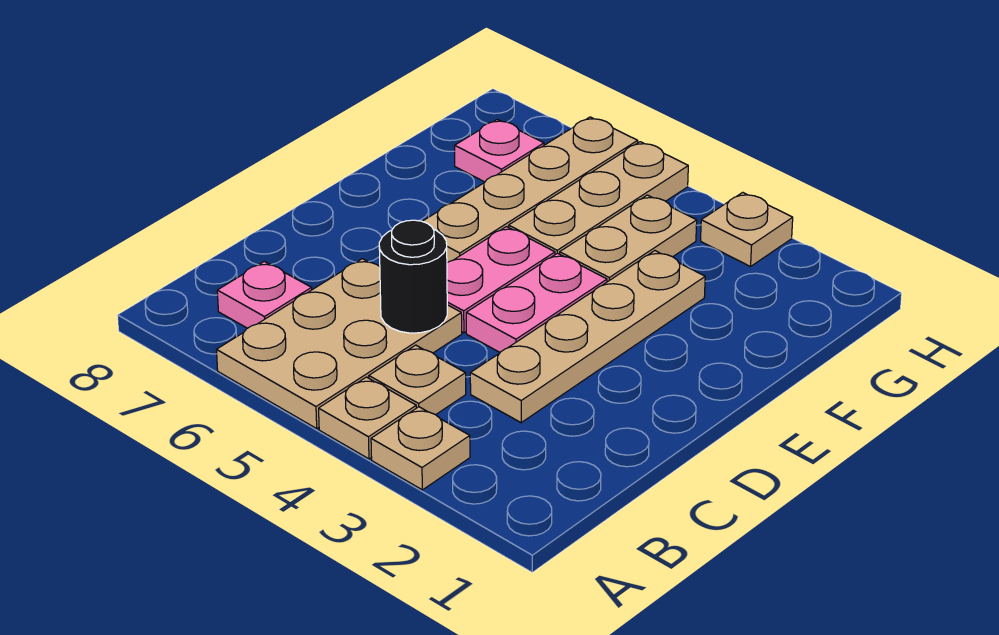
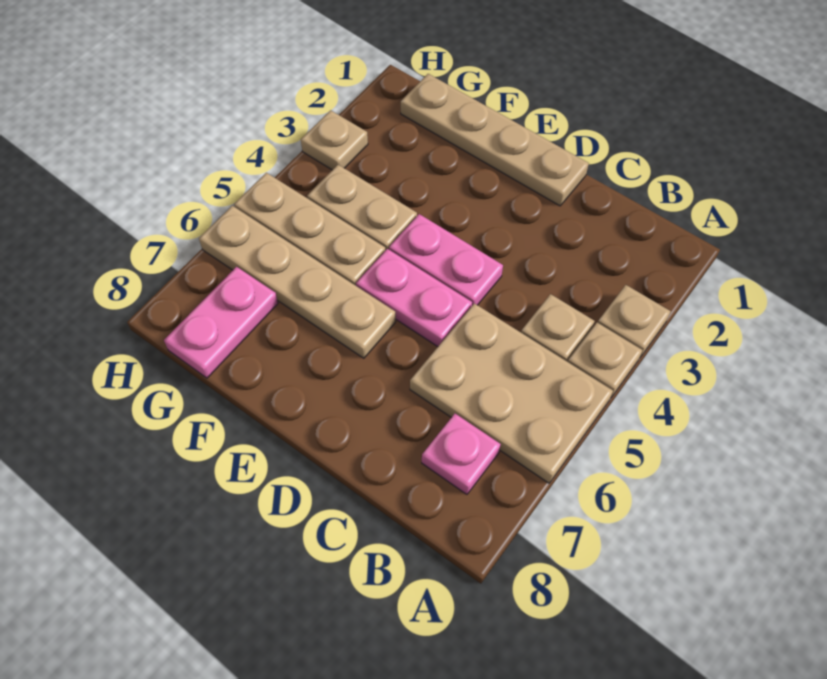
tan 1x4 plate [470,251,705,423] -> tan 1x4 plate moved to [401,74,589,206]
black 1x1 round brick [379,220,447,333] -> none
pink 1x1 plate [455,119,544,182] -> pink 1x2 plate [164,267,278,378]

